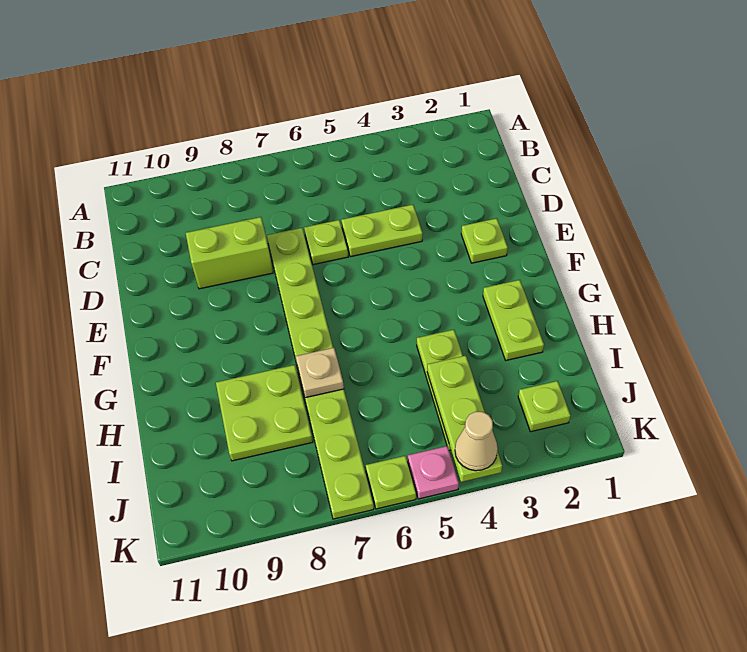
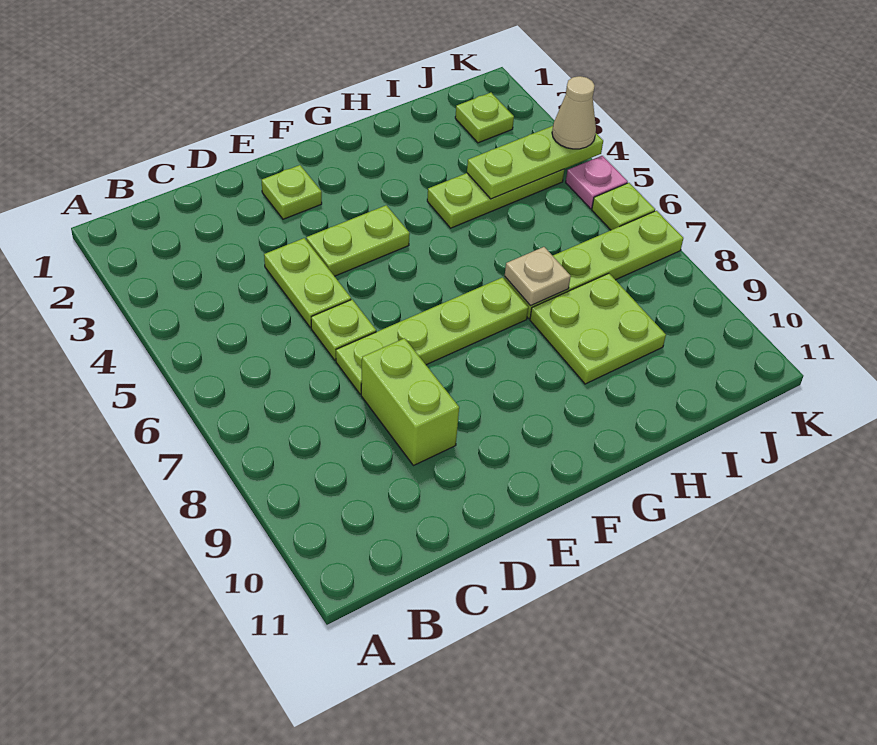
lime 1x2 plate [483,280,544,360] -> lime 1x2 plate moved to [306,205,410,276]

